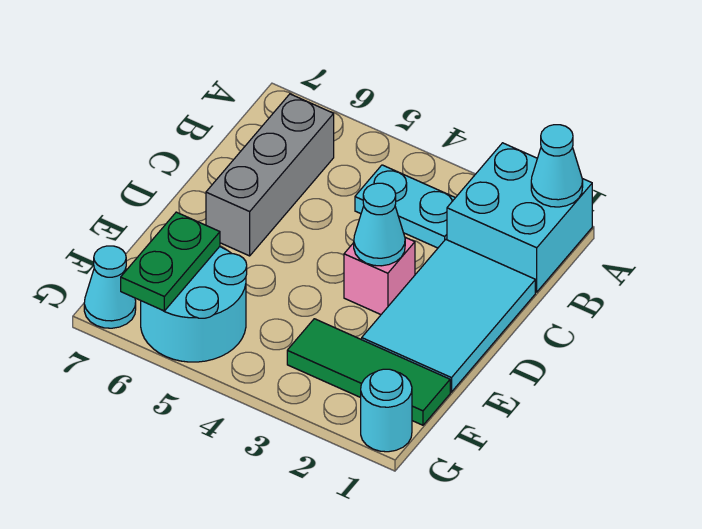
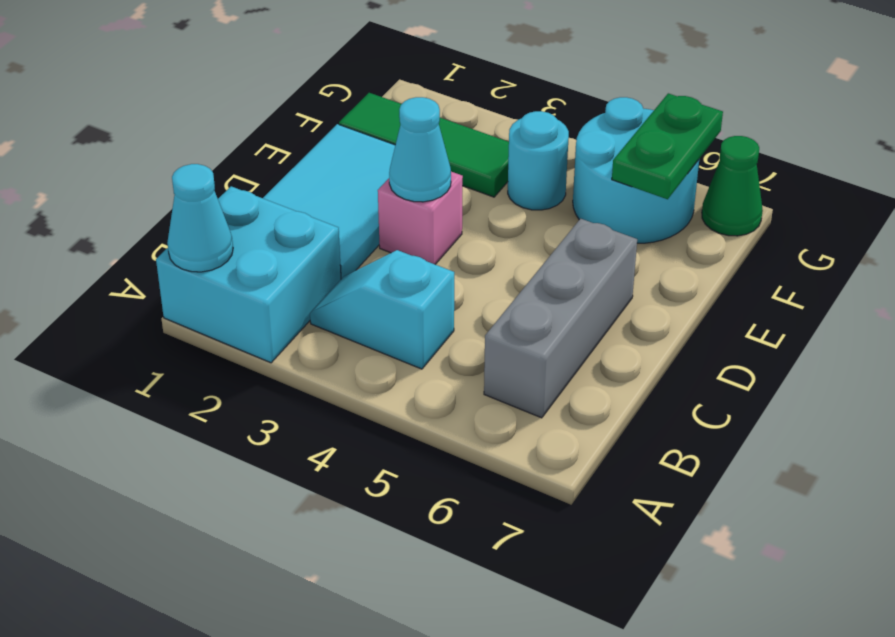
cyan 1x2 plate [355,165,455,248] -> cyan 1x2 slope [310,250,454,369]
cyan 1x1 round brick [361,369,412,452] -> cyan 1x1 round brick moved to [508,111,569,210]
cyan 1x1 cone [84,246,136,328] -> green 1x1 cone [702,136,763,236]

